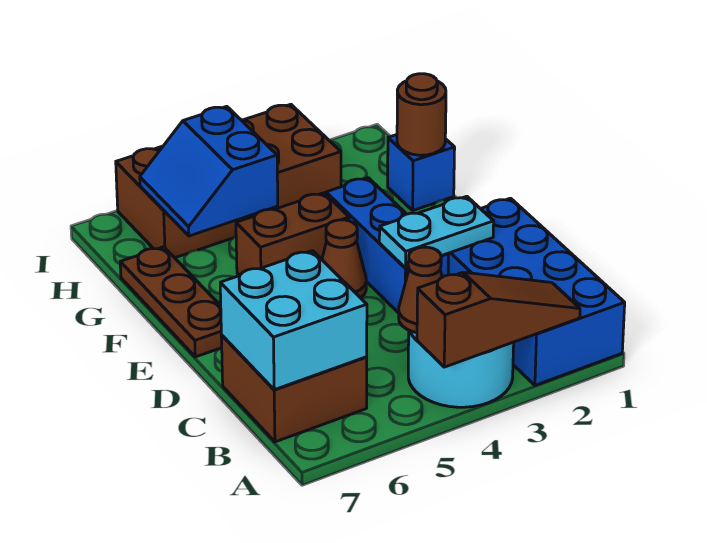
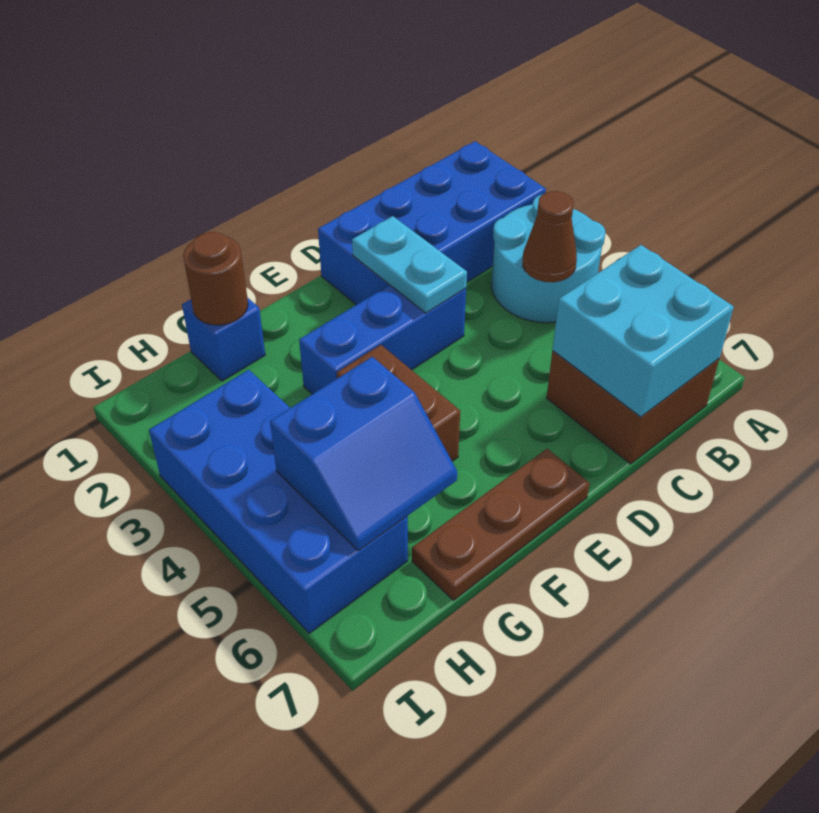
brown 1x3 slope [417,272,580,367] -> none
brown 1x1 cone [322,220,366,298] -> none
brown 2x4 brick [116,104,341,258] -> blue 2x4 brick [149,370,408,633]

